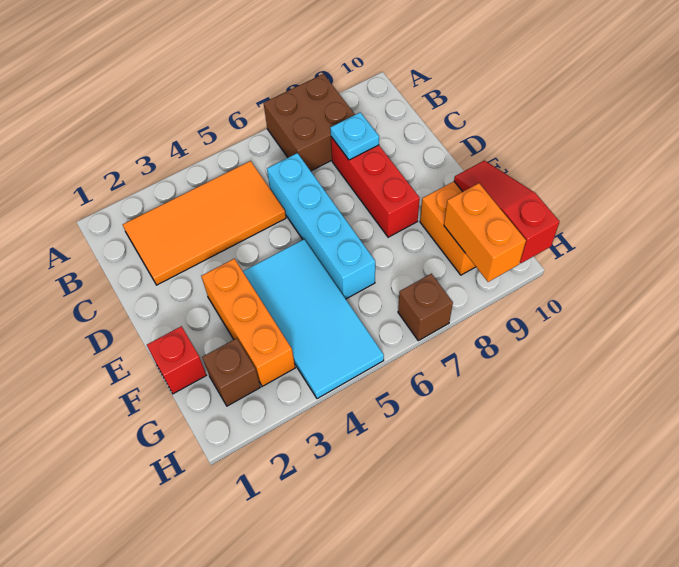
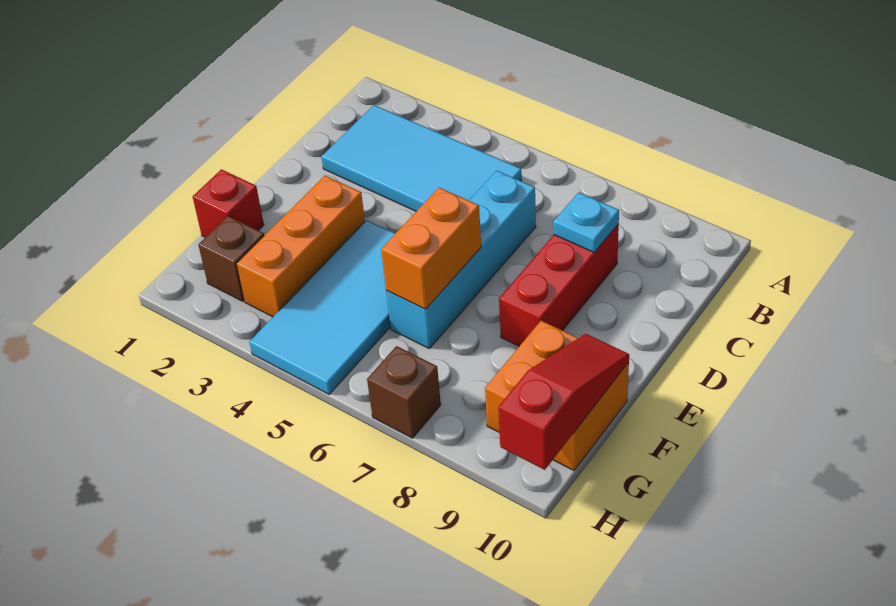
brown 2x2 brick [264,74,355,171] -> none
orange 2x4 tile [123,161,286,285] -> cyan 2x4 tile [321,105,522,211]
orange 1x2 brick [444,183,526,282] -> orange 1x2 brick moved to [381,188,481,309]

